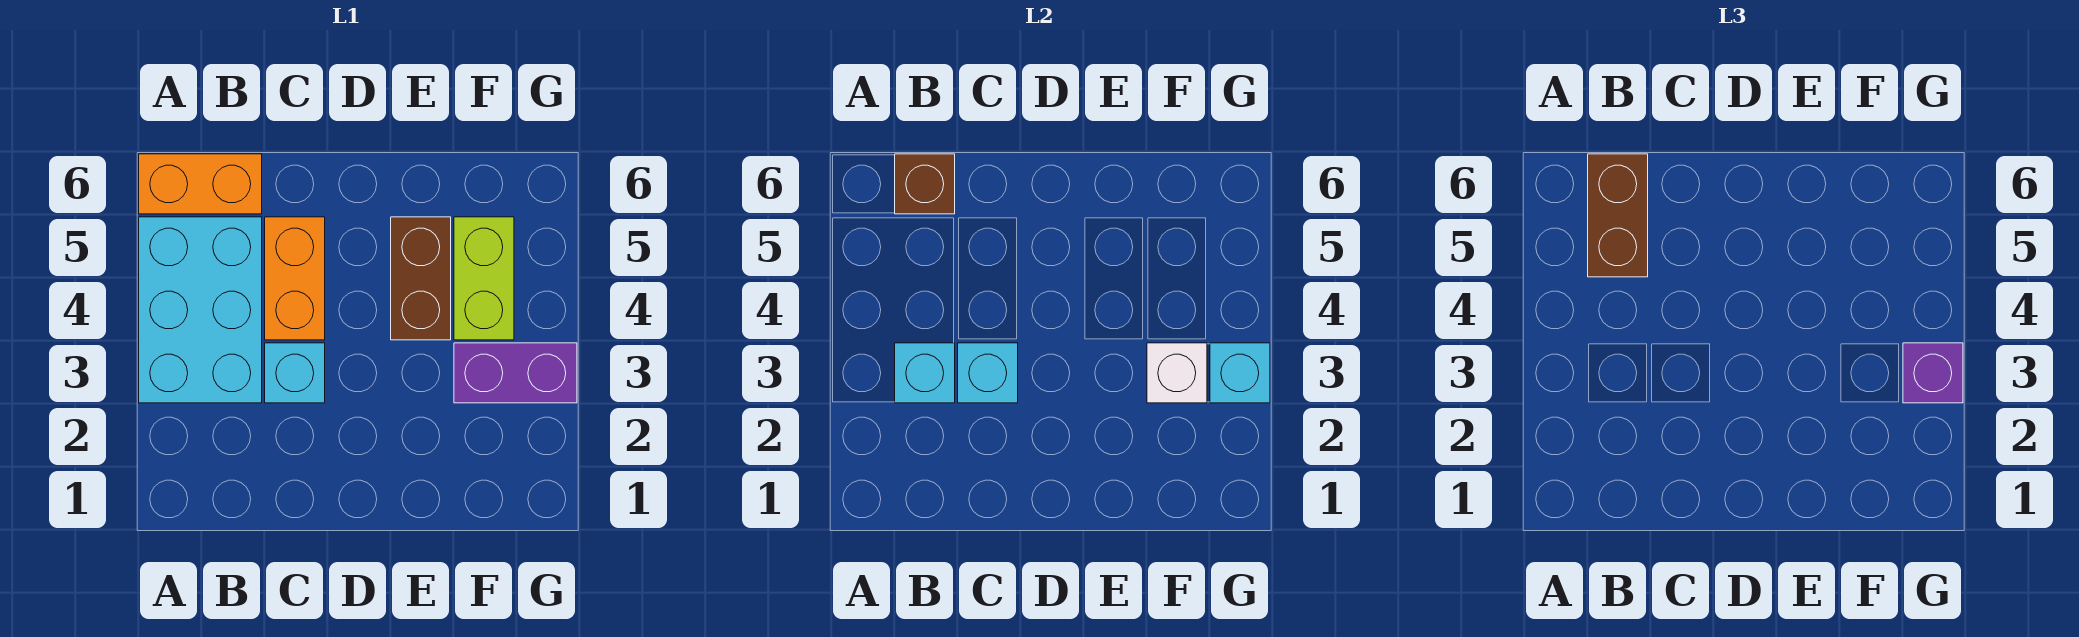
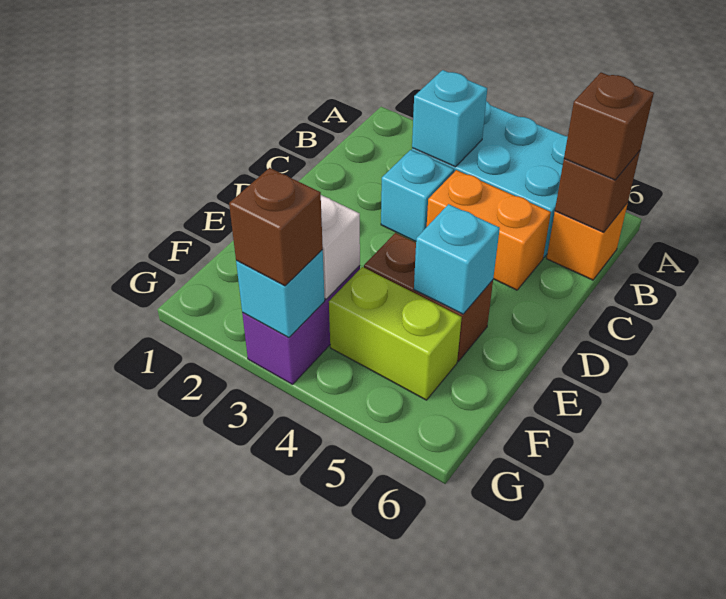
orange 1x2 brick [139,154,262,214] -> orange 1x1 brick [547,203,628,280]
brown 1x2 brick [1588,154,1648,277] -> brown 1x1 brick [564,73,654,180]
cyan 1x1 brick [958,343,1018,403] -> cyan 1x1 brick moved to [414,204,500,314]
purple 1x1 brick [1903,343,1963,403] -> brown 1x1 brick [229,168,323,286]

